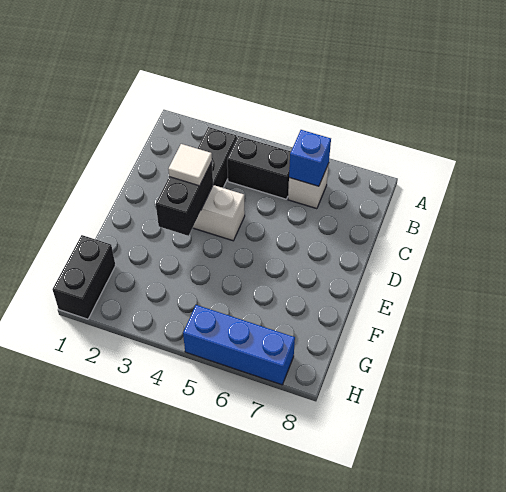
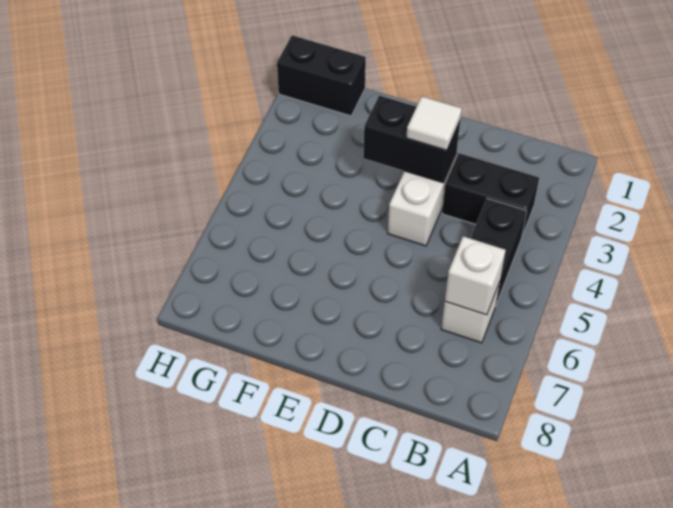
blue 1x1 brick [289,130,331,186] -> white 1x1 brick [445,236,506,315]
blue 1x3 brick [183,305,295,385] -> none

